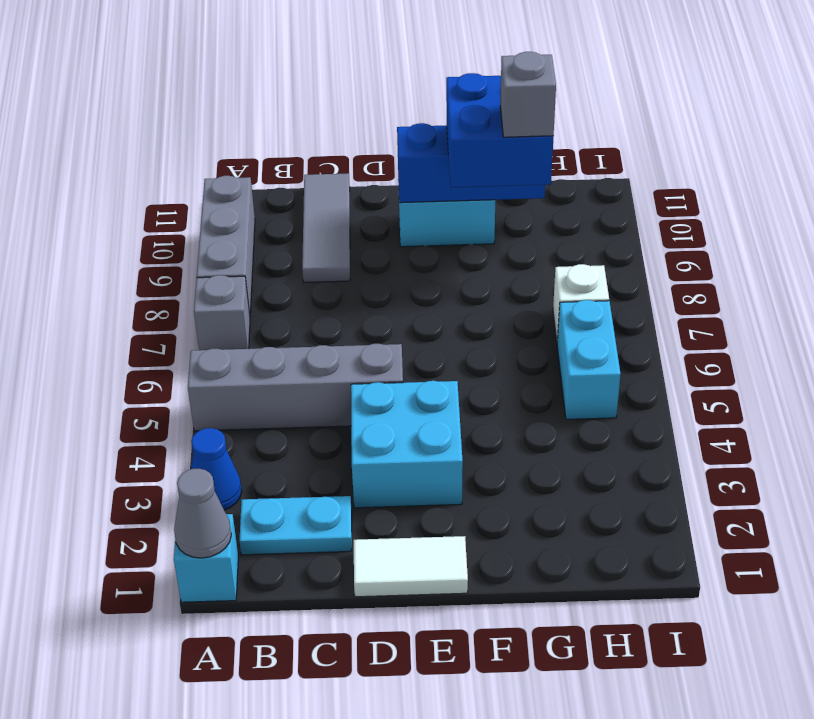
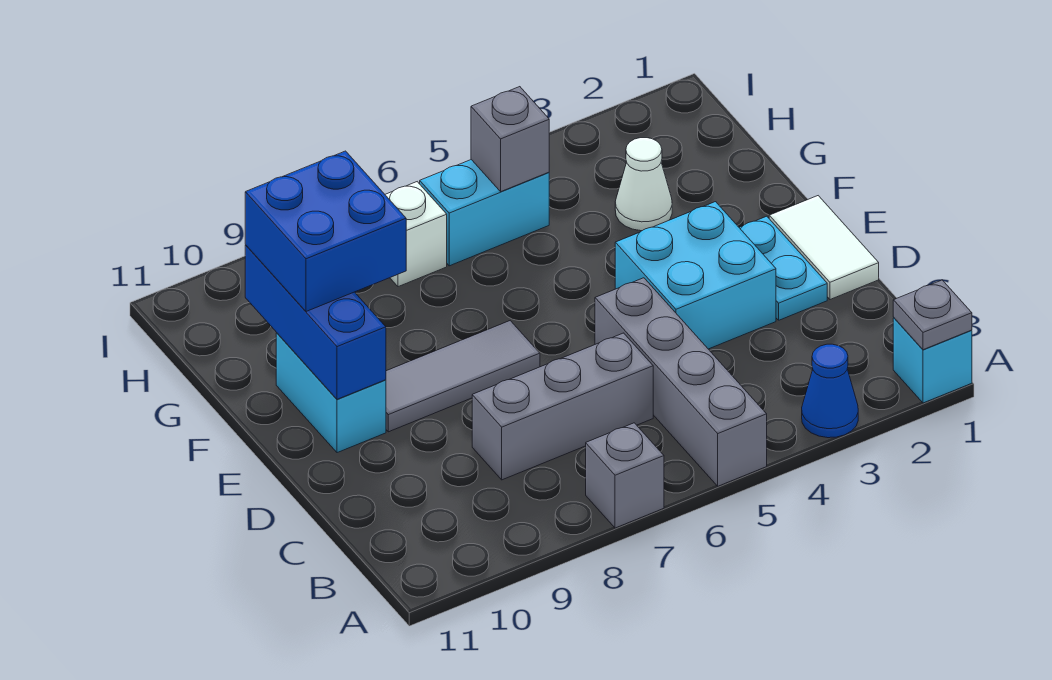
grey 1x1 cone [174,469,231,558] -> grey 1x1 plate [893,280,972,350]
grey 1x3 brick [197,176,255,314] -> grey 1x3 brick moved to [472,333,653,480]
cyan 1x2 plate [239,496,352,555] -> cyan 1x2 plate moved to [739,216,827,320]
grey 1x3 tile [302,173,350,282] -> grey 1x3 tile moved to [386,321,540,432]
none -> white 1x1 cone [615,138,672,231]
grey 1x1 brick [500,52,556,137] -> grey 1x1 brick moved to [471,87,549,191]

